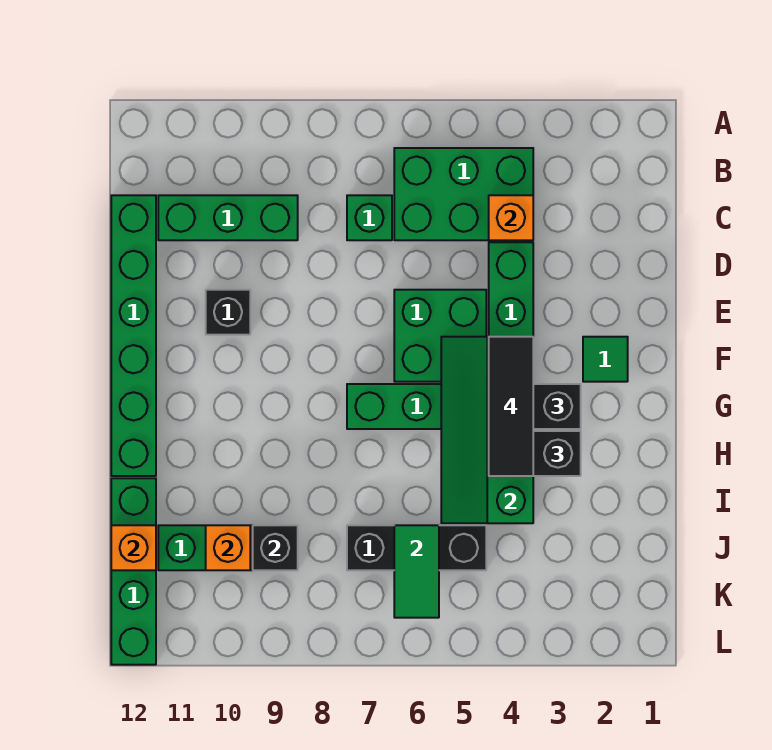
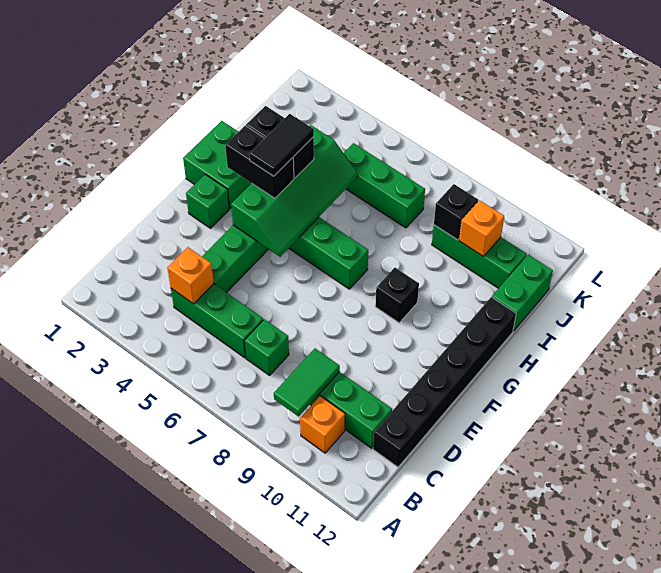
green 2x3 brick [394,148,533,240] -> green 1x3 brick [171,284,263,358]
green 1x6 brick [111,195,156,476] -> black 1x6 brick [373,297,516,467]
green 2x2 brick [394,290,486,382] -> green 2x2 brick moved to [183,121,251,208]
black 1x1 brick [206,290,250,335] -> black 1x1 brick moved to [375,268,419,323]
green 1x1 tile [583,337,628,382] -> green 1x1 brick [186,174,229,228]
black 1x3 tile [489,337,533,476] -> black 1x2 tile [250,114,314,176]
green 1x4 brick [111,478,156,665] -> green 1x2 brick [492,255,553,331]
black 1x3 brick [347,525,486,570] -> green 1x3 brick [344,143,425,228]
green 1x2 tile [394,525,439,618] -> green 1x2 tile moved to [274,348,340,417]
orange 1x1 brick [111,525,156,570] -> orange 1x1 brick moved to [300,396,345,453]

